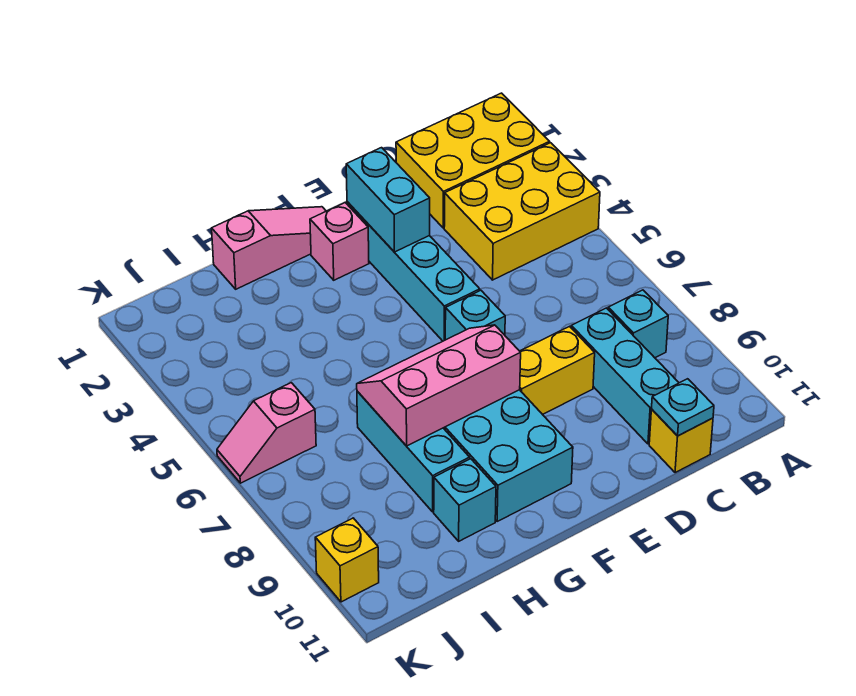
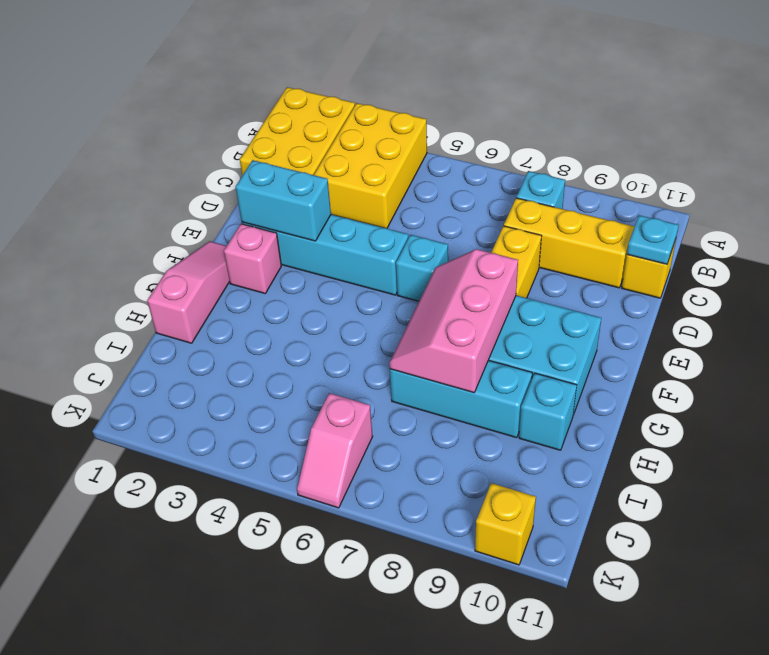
cyan 1x3 brick [571,308,679,444] -> yellow 1x3 brick [504,198,634,288]

